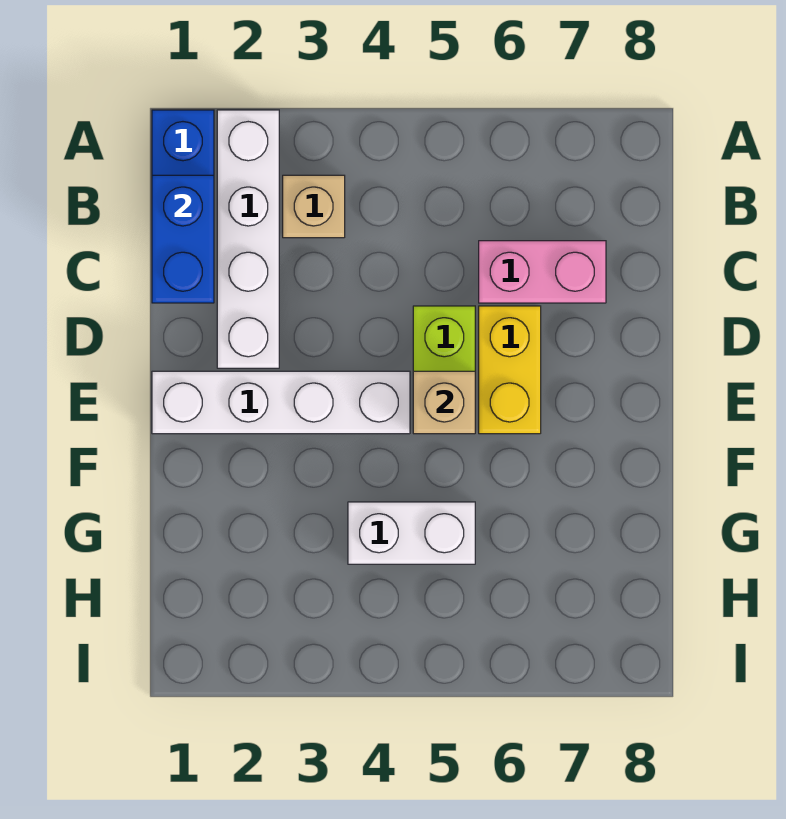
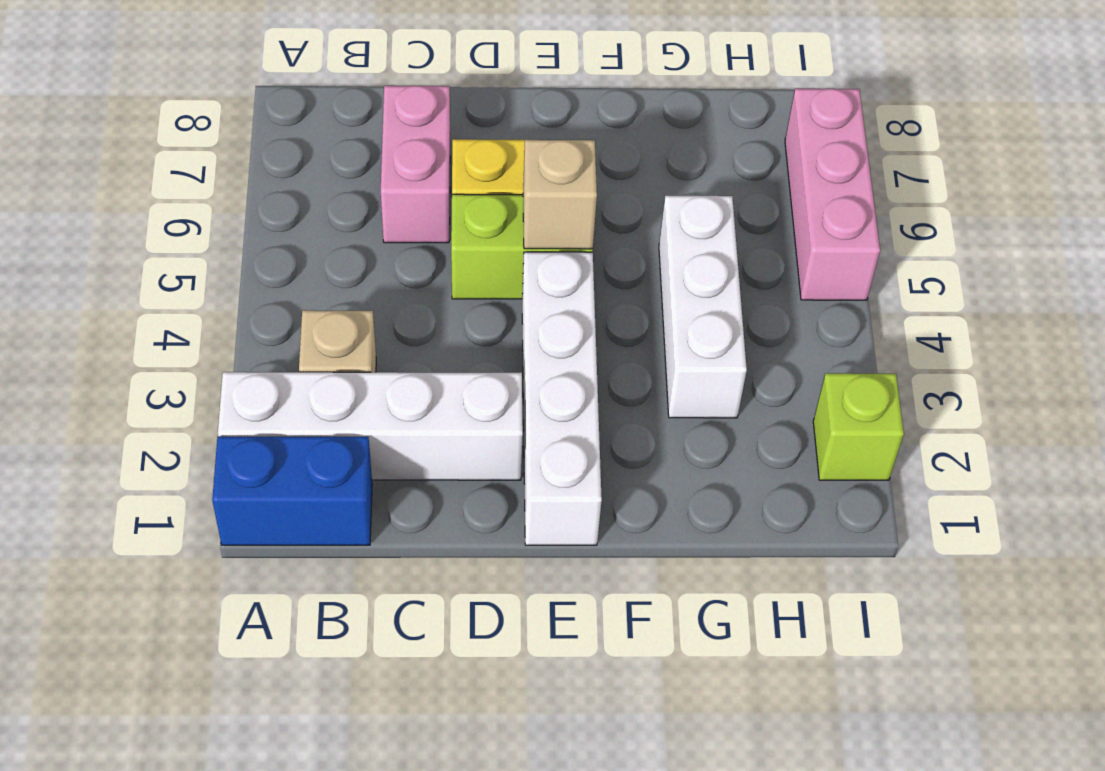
blue 1x2 brick [152,175,214,303] -> none
white 1x2 brick [348,502,475,564] -> white 1x3 brick [659,196,747,418]
none -> lime 1x1 brick [813,373,904,480]
none -> pink 1x3 brick [785,89,880,300]

